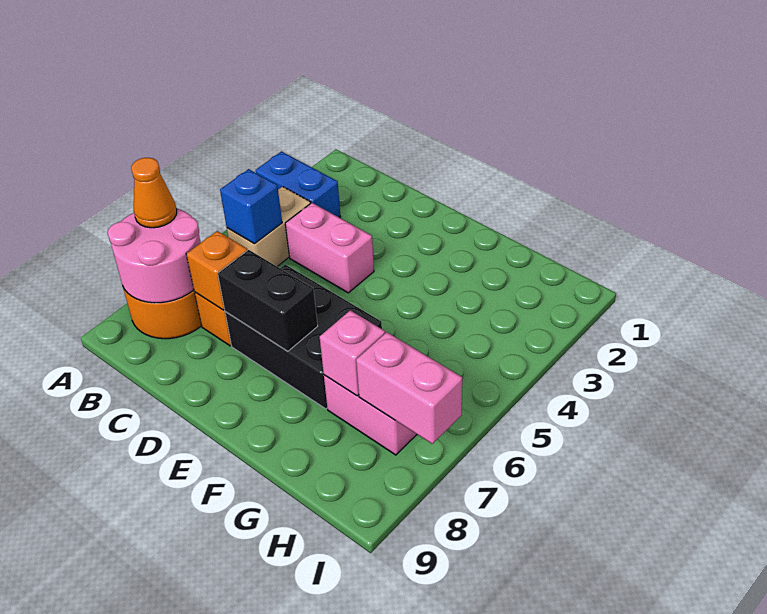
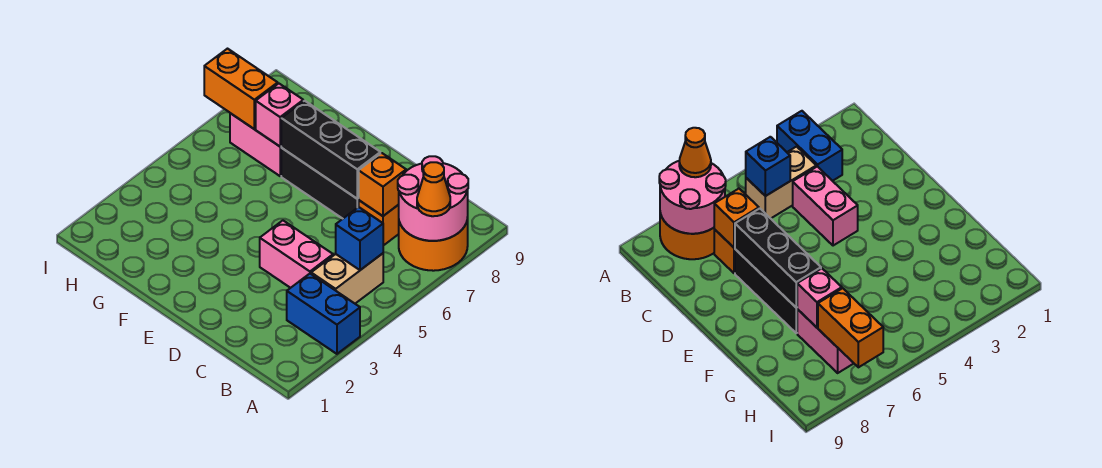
black 2x3 brick [225,264,382,409] -> black 1x3 brick [281,148,359,219]
black 1x2 brick [218,250,318,351] -> black 1x3 brick [281,101,380,199]
pink 1x2 brick [356,332,462,444] -> orange 1x2 brick [204,49,278,129]

